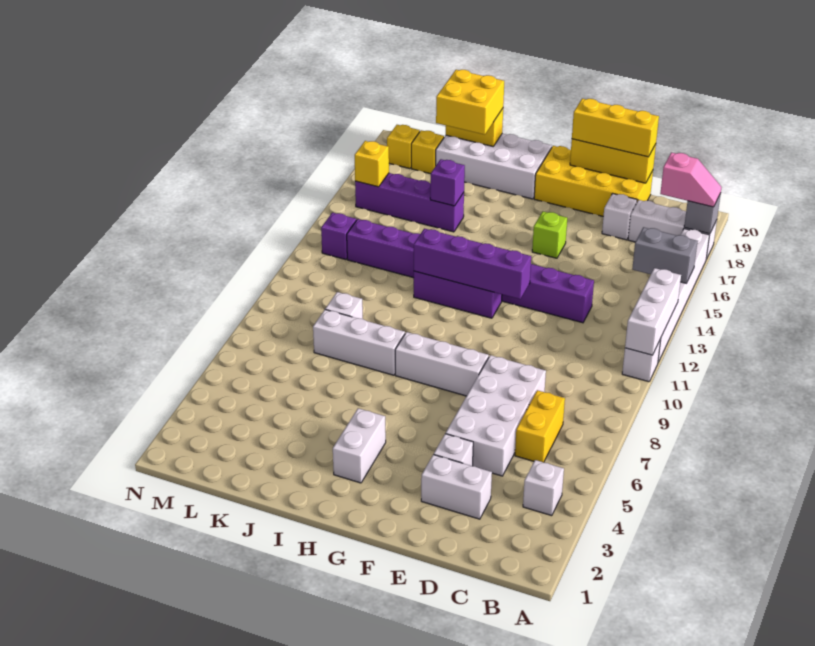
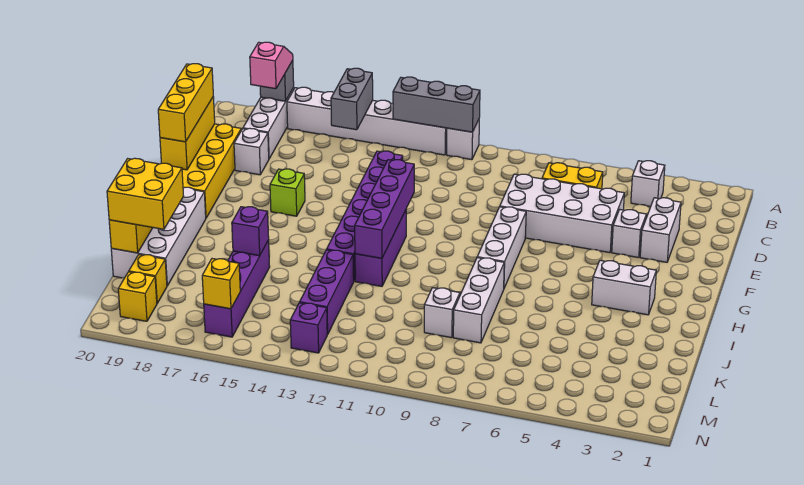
white 1x3 brick [625,268,681,355] -> grey 1x3 brick [393,77,480,132]

